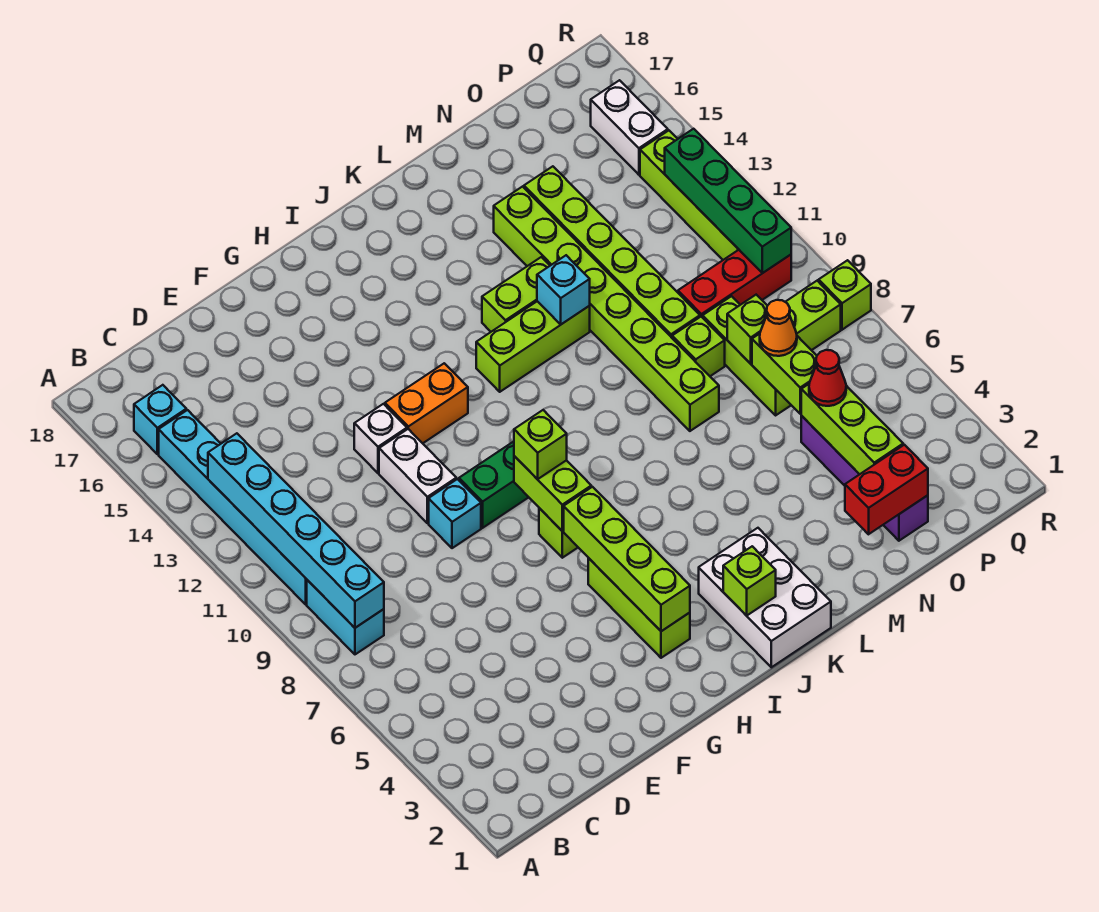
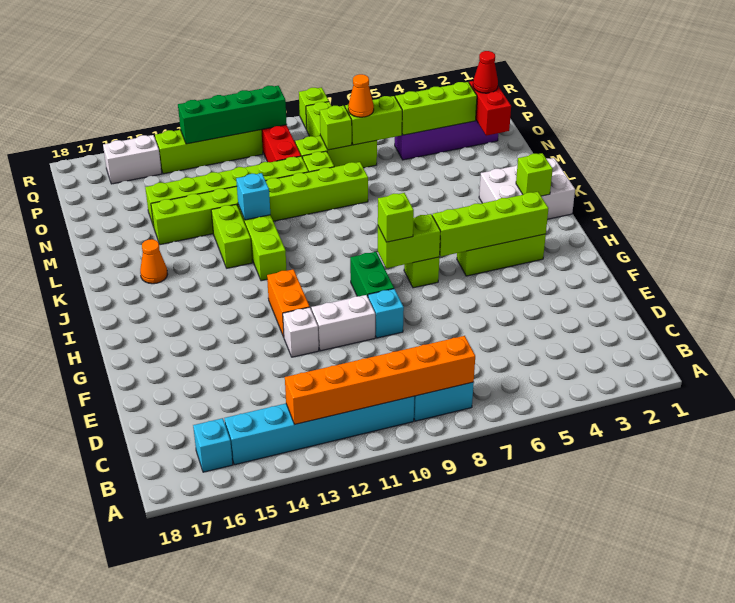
cyan 1x6 brick [208,433,384,628] -> orange 1x6 brick [285,336,475,424]
none -> orange 1x1 cone [140,239,168,284]
red 1x1 cone [809,350,846,406] -> red 1x1 cone moved to [473,51,498,93]

